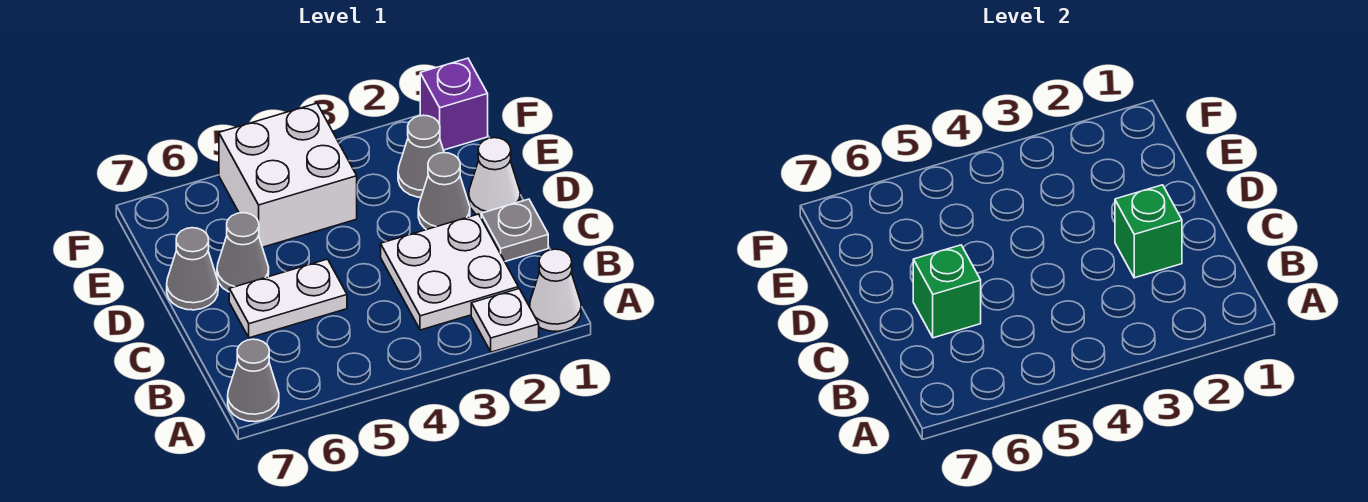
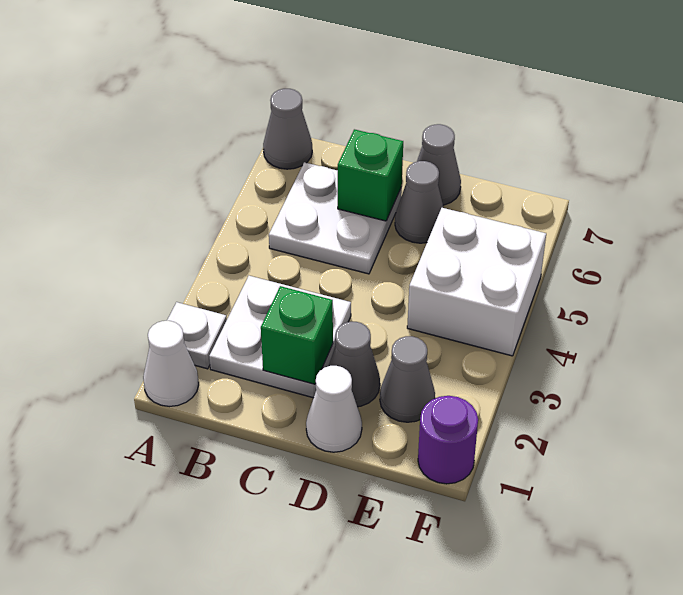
grey 1x1 plate [481,199,548,261] -> none
white 1x2 plate [229,259,347,338] -> white 2x2 plate [269,162,402,274]
purple 1x1 brick [420,58,488,150] -> purple 1x1 round brick [418,396,478,484]

